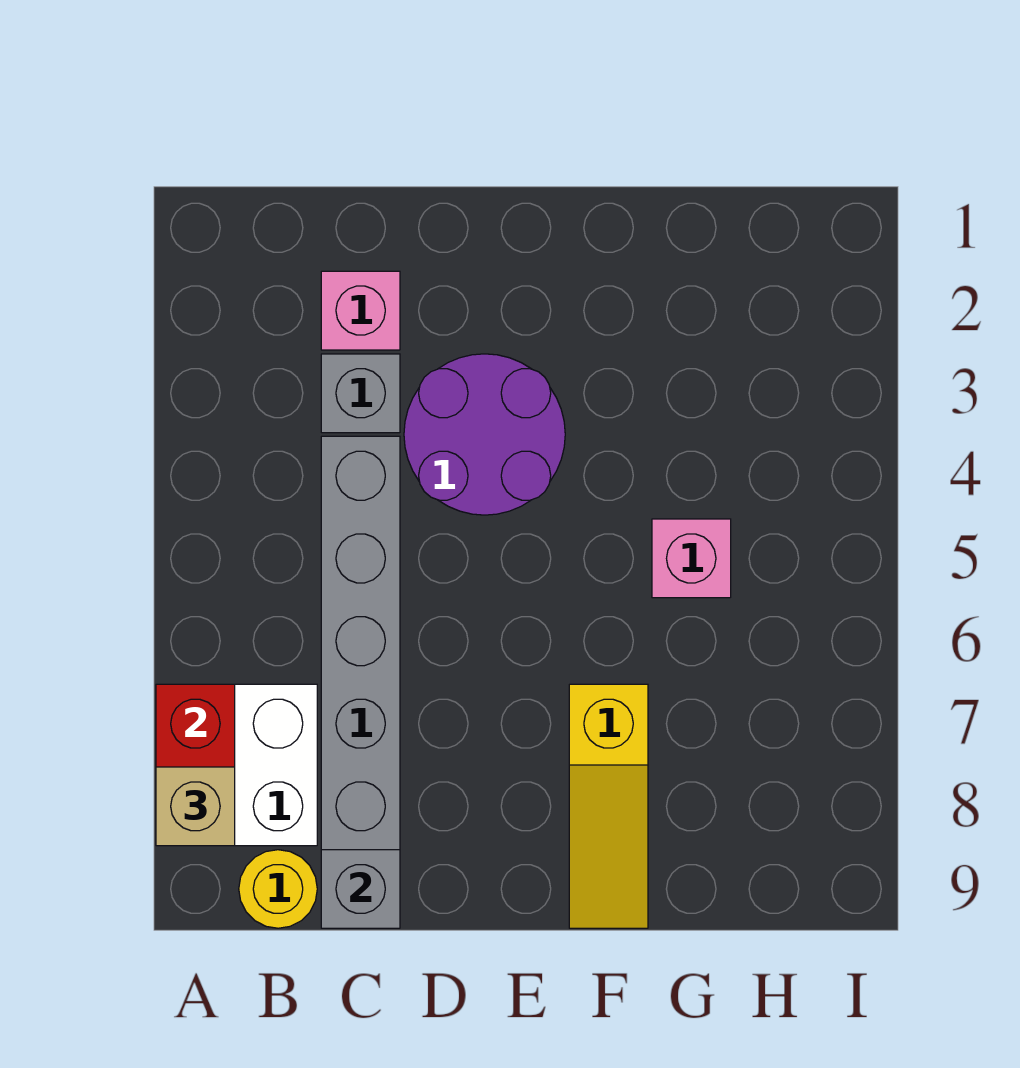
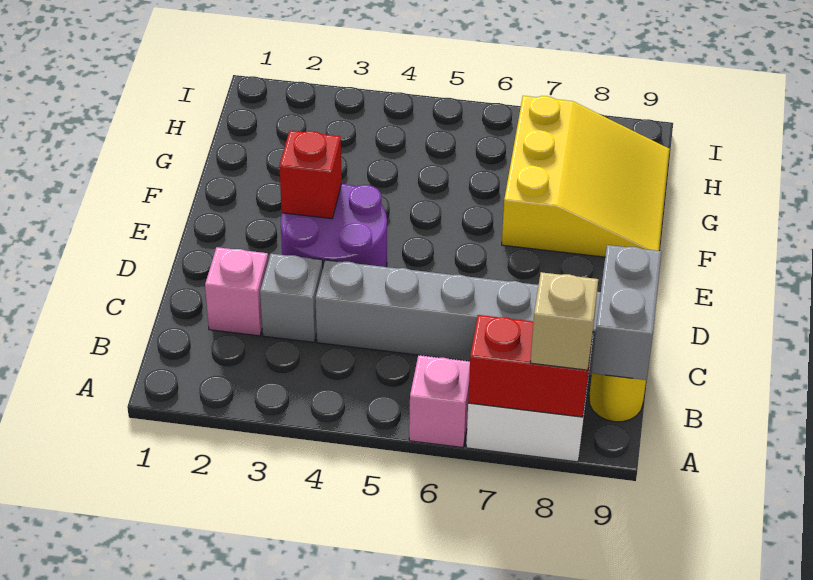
grey 1x1 brick [321,850,400,928] -> grey 1x2 brick [592,245,662,380]
none -> red 1x1 brick [279,131,342,219]
yellow 1x3 slope [569,684,648,928] -> yellow 3x3 slope [502,96,670,257]
pink 1x1 brick [652,519,731,598] -> pink 1x1 brick moved to [409,355,470,447]

